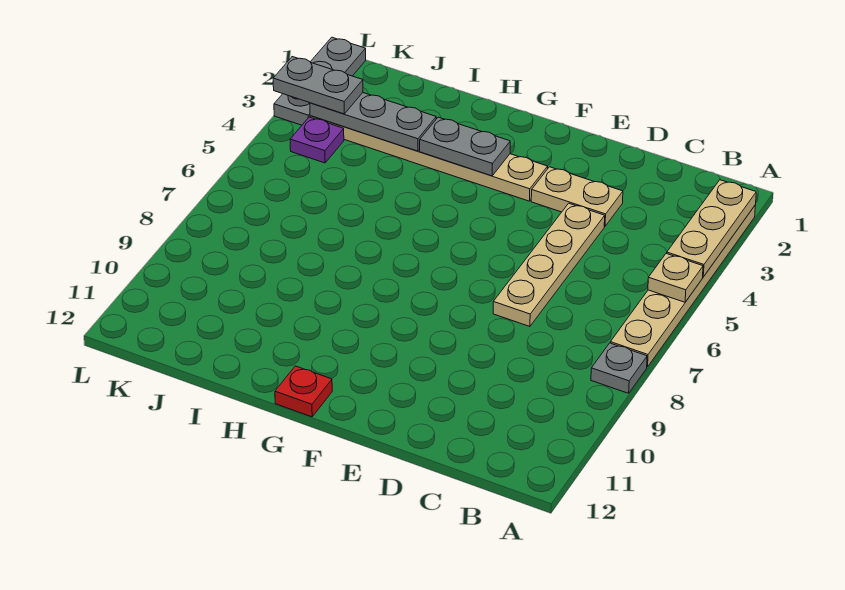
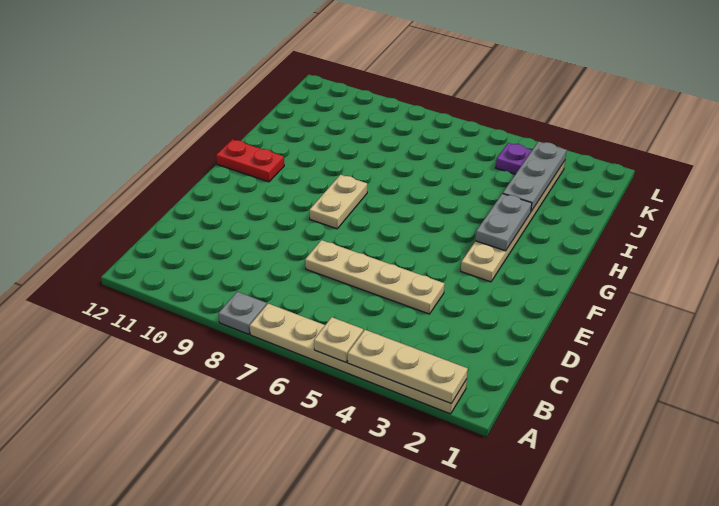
tan 1x2 plate [531,167,623,226] -> tan 1x2 plate moved to [309,175,367,229]
red 1x1 plate [275,366,332,417] -> red 1x2 plate [216,139,284,182]
grey 1x2 plate [273,57,363,114] -> none
grey 1x3 plate [274,37,366,125] -> none

